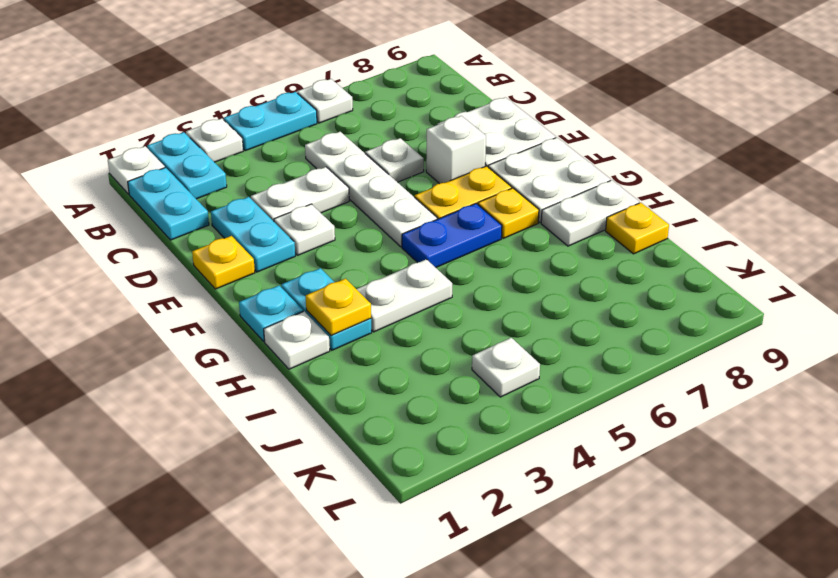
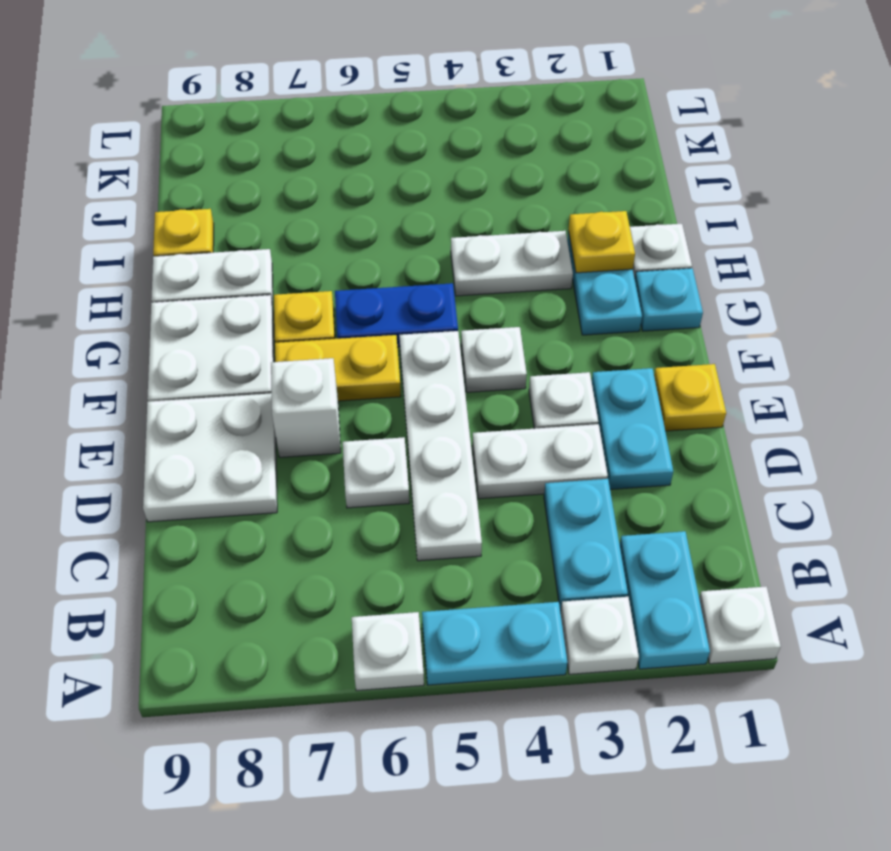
cyan 1x2 plate [128,167,209,240] -> cyan 1x2 plate moved to [544,479,628,611]
white 1x1 plate [472,338,540,397] -> white 1x1 plate moved to [461,327,527,392]

